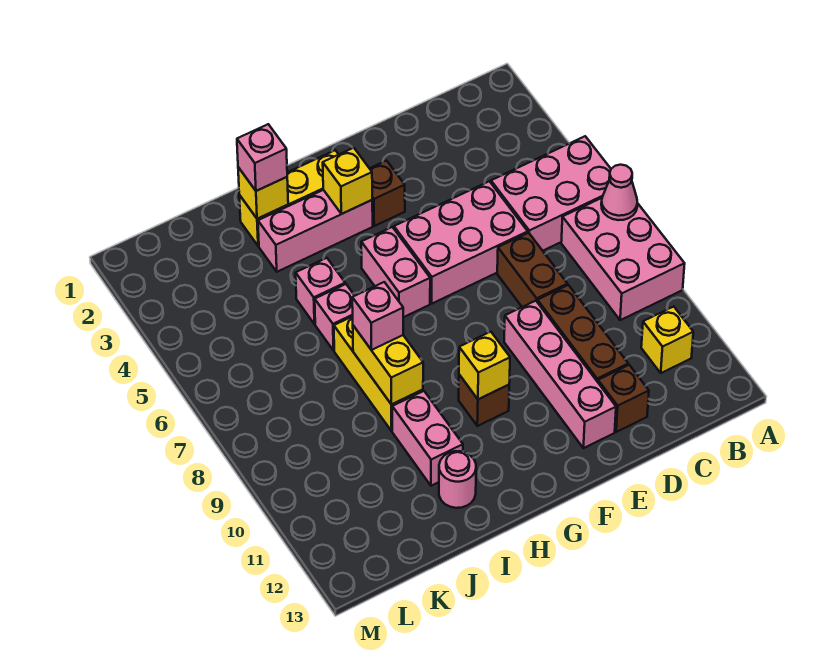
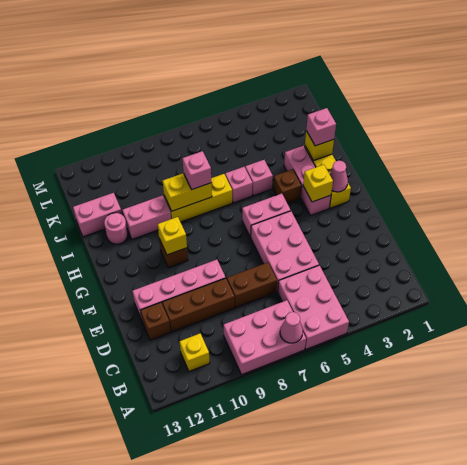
brown 1x1 brick [370,161,405,226] -> brown 1x1 brick moved to [273,169,302,204]
none -> pink 1x1 cone [330,161,348,192]
none -> pink 1x2 brick [73,193,122,237]

